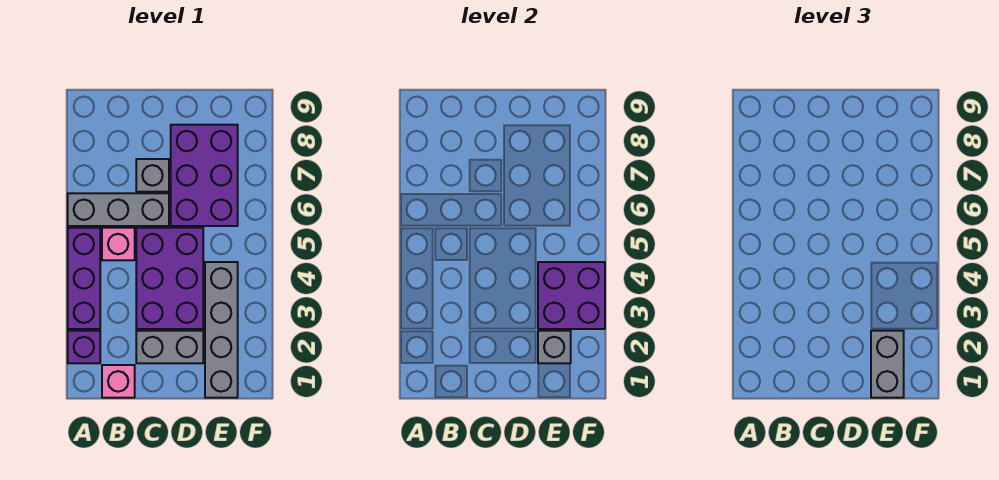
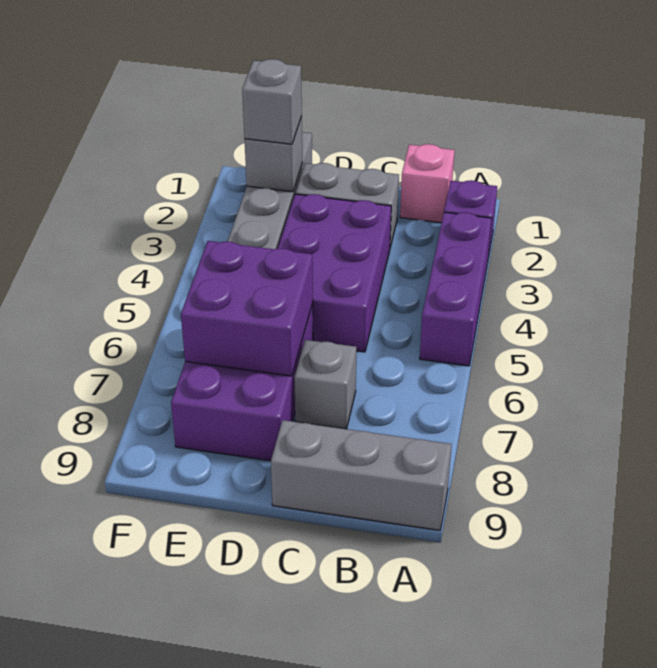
grey 1x3 brick [68,193,169,226] -> grey 1x3 brick moved to [271,420,452,530]
pink 1x1 brick [102,228,135,260] -> none
grey 1x2 brick [871,331,904,398] -> grey 1x1 brick [242,59,302,144]
purple 2x2 brick [538,262,605,329] -> purple 2x2 brick moved to [181,241,313,376]

